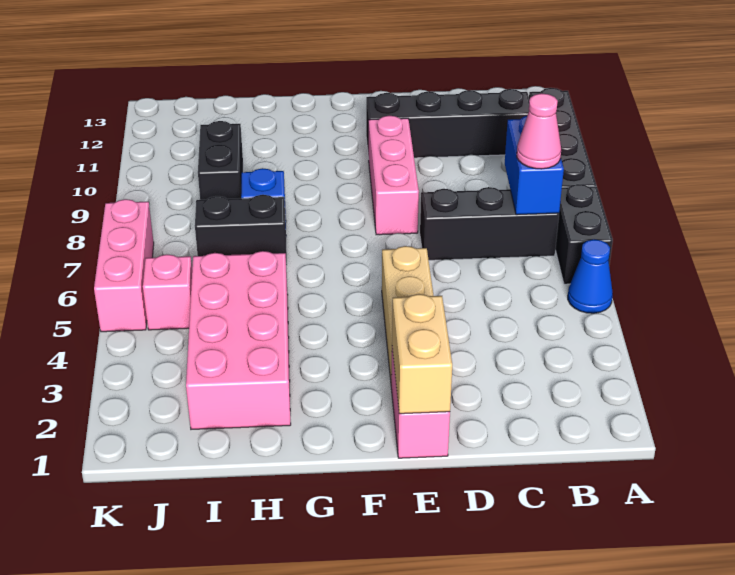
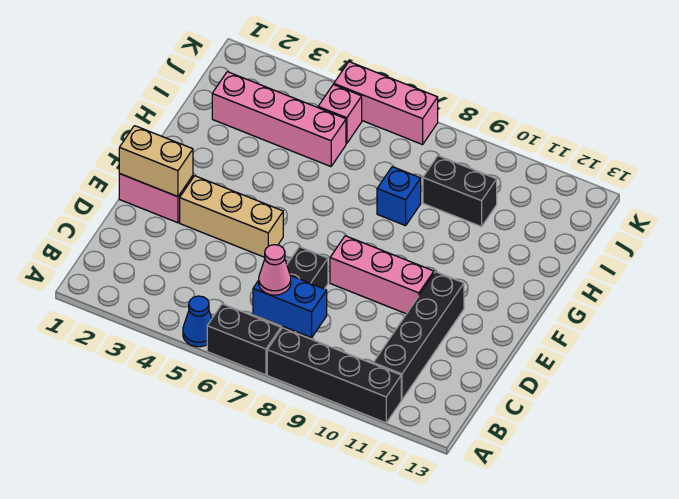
pink 2x4 brick [186,251,291,429] -> pink 1x4 brick [212,72,346,167]
black 1x2 brick [195,195,287,265] -> none

